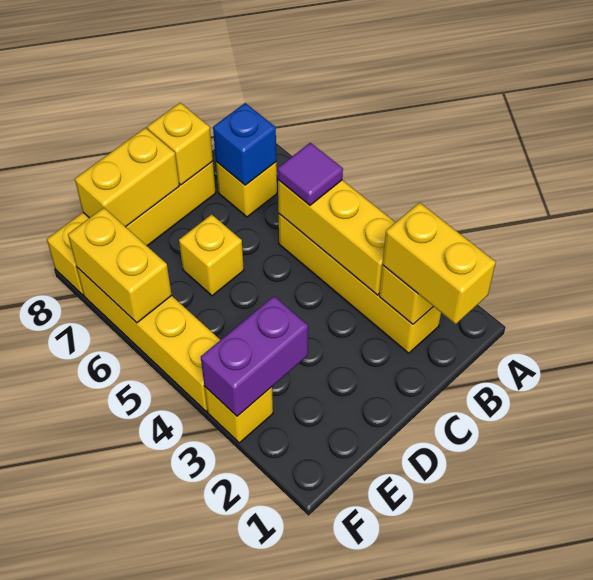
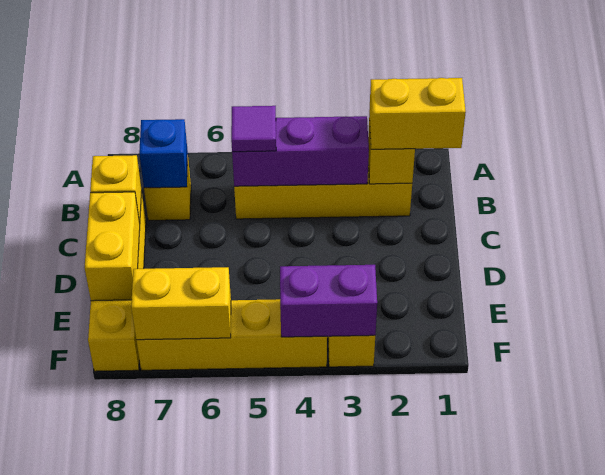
yellow 1x3 brick [278,180,395,295] -> purple 1x3 brick [232,116,369,187]
yellow 1x1 brick [179,214,244,296] -> none
purple 1x2 brick [201,296,308,416] -> purple 1x2 brick turned to [280,265,377,337]

